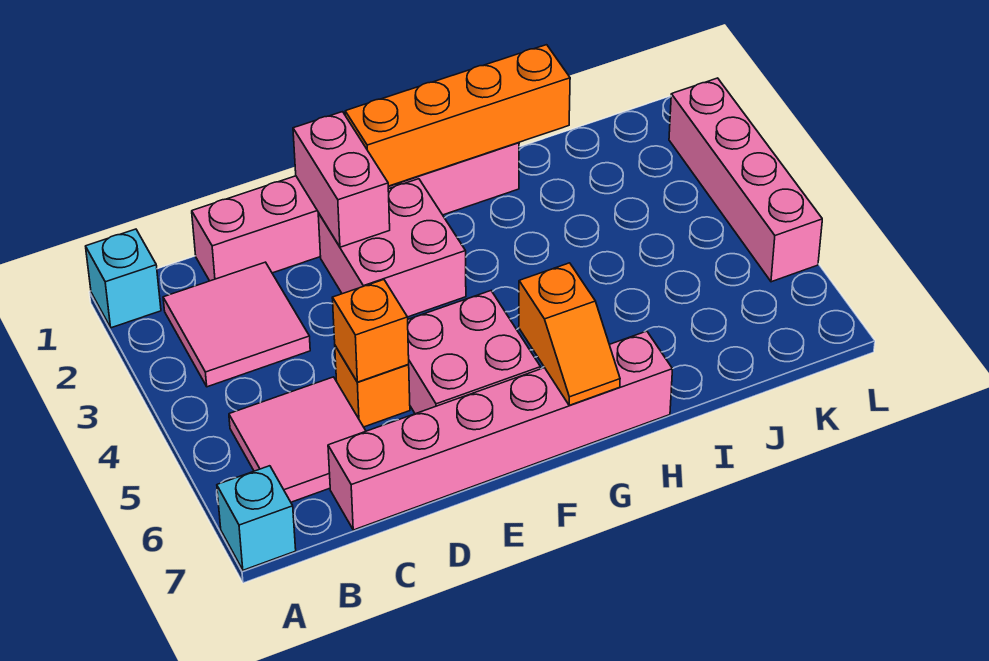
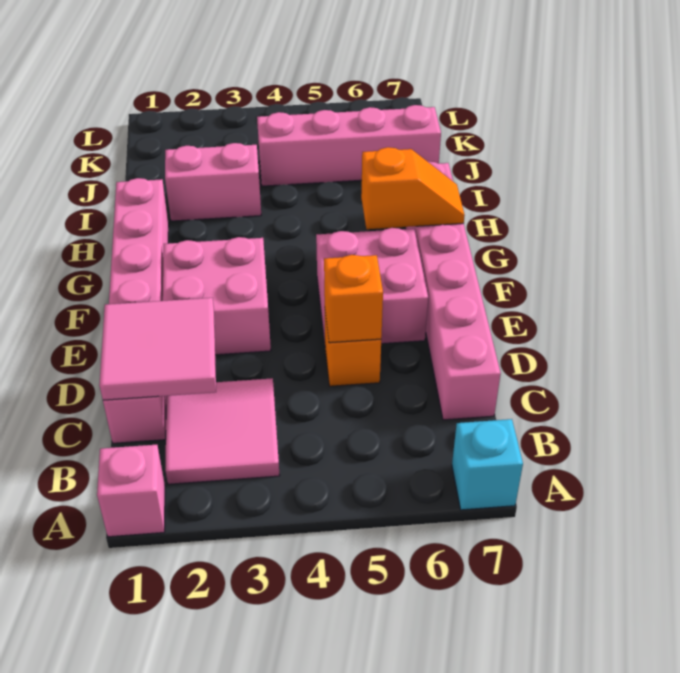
cyan 1x1 brick [86,229,161,328] -> pink 1x1 brick [97,445,165,537]
pink 2x2 tile [229,377,366,502] -> pink 2x2 tile moved to [99,298,216,400]
pink 1x2 brick [293,112,390,247] -> pink 1x2 brick moved to [165,143,261,221]
orange 1x4 brick [345,45,570,186] -> none
pink 1x4 brick [669,78,822,282] -> pink 1x4 brick moved to [257,105,441,186]

